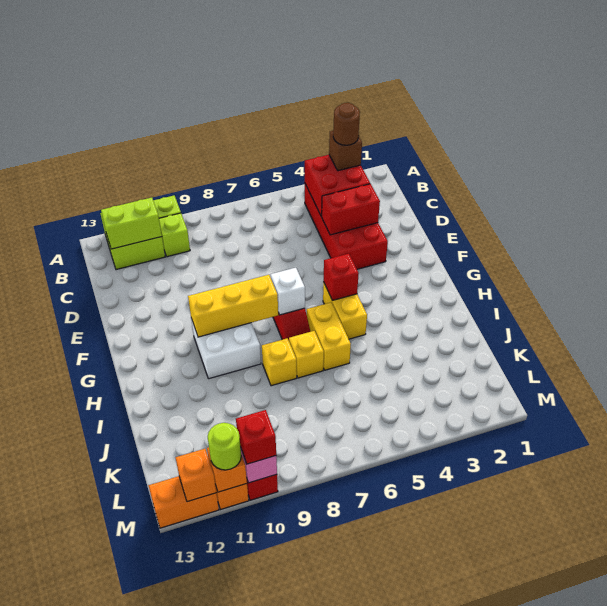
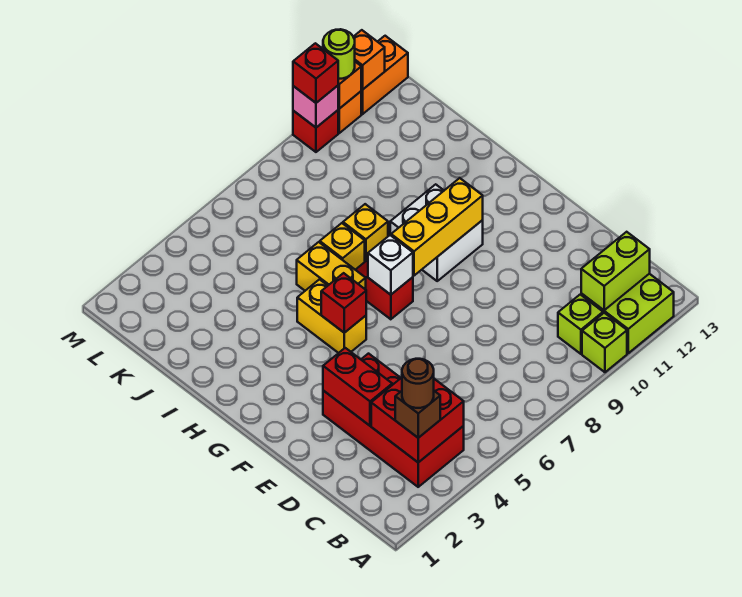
red 1x2 brick [321,184,380,235] -> red 1x2 brick turned to [323,348,392,426]

